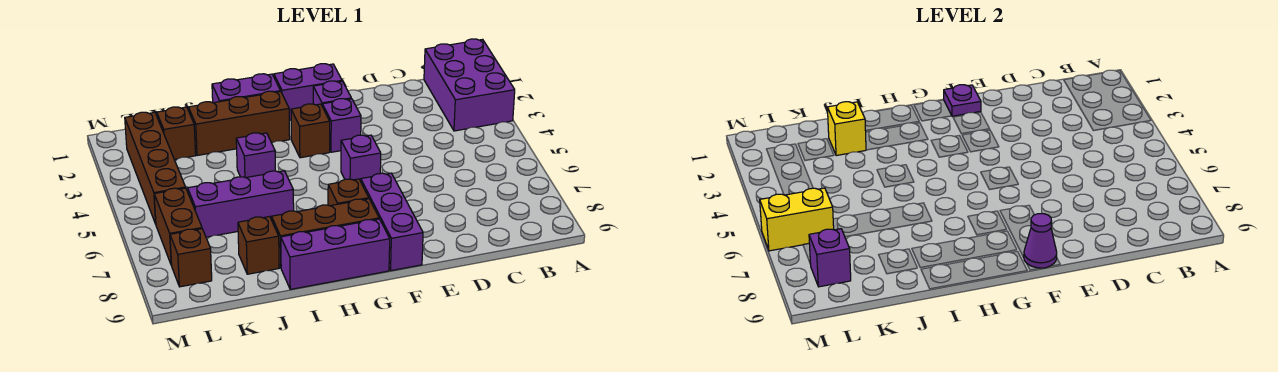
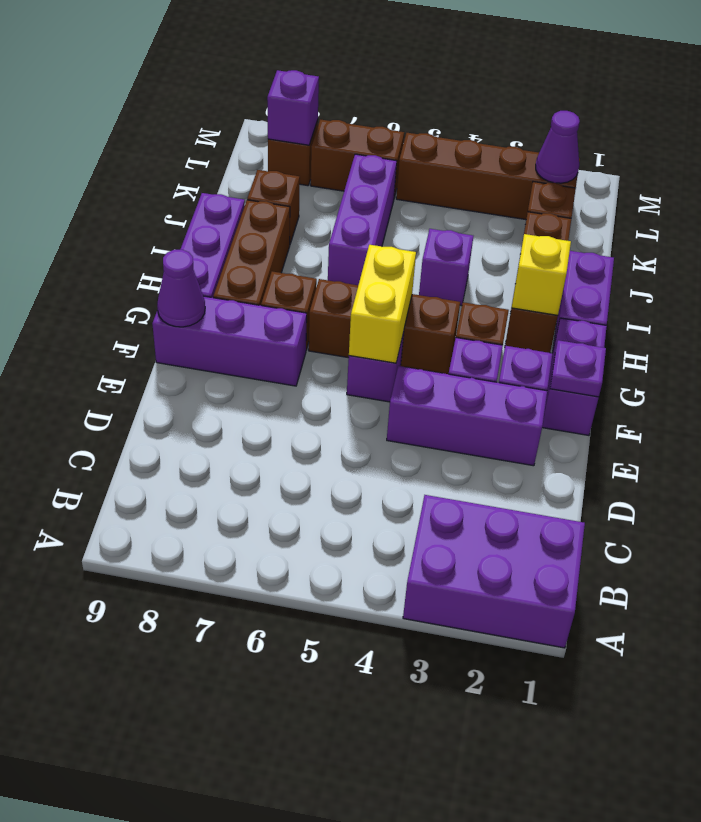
none -> purple 1x3 brick [387,366,547,466]
none -> brown 1x3 brick [309,279,460,374]
yellow 1x1 brick [827,102,866,156] -> yellow 1x1 brick moved to [512,234,571,315]
none -> purple 1x1 cone [536,111,580,183]
yellow 1x2 brick [760,188,834,251] -> yellow 1x2 brick moved to [349,245,416,363]

